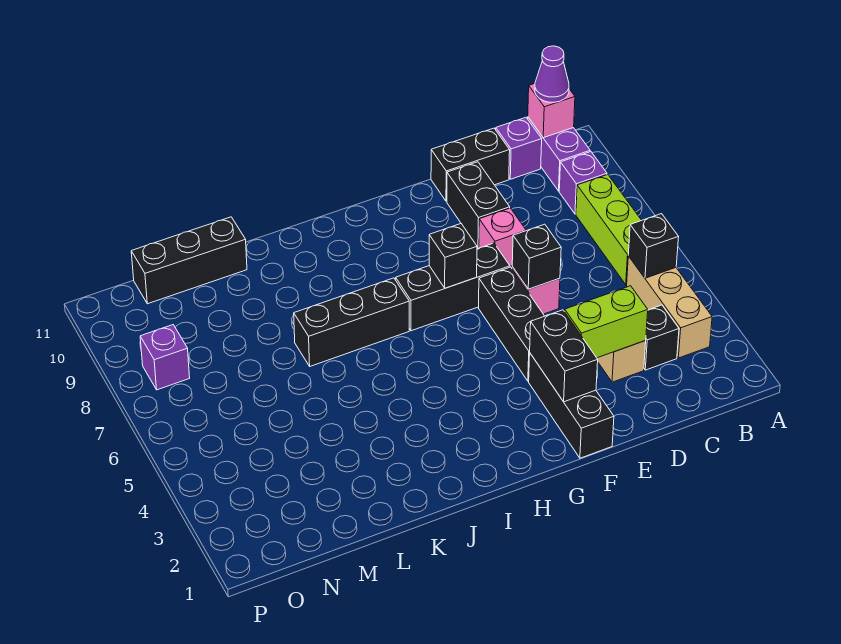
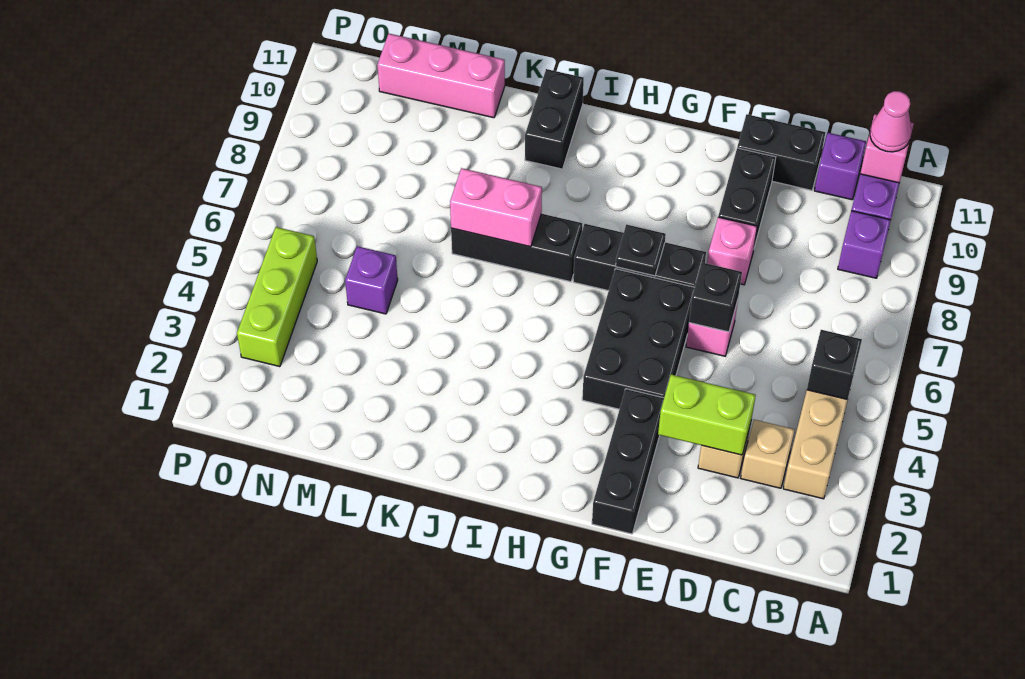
lime 1x3 brick [576,174,641,285] -> lime 1x3 brick moved to [237,227,317,367]
purple 1x1 cone [535,46,569,102] -> pink 1x1 cone [870,91,911,152]
black 1x1 brick [644,305,679,370] -> tan 1x1 brick [741,420,795,488]
black 1x2 brick [530,310,598,402] -> black 1x2 brick moved to [525,69,584,169]
black 1x3 brick [479,267,544,381] -> black 2x3 brick [582,269,695,409]
black 1x1 brick [429,224,477,288] -> black 1x1 plate [616,224,666,276]
none -> pink 1x2 brick [450,168,542,247]
black 1x3 brick [131,217,247,304] -> pink 1x3 brick [377,34,505,118]
purple 1x1 brick [140,325,190,390] -> purple 1x1 brick moved to [345,246,398,314]

